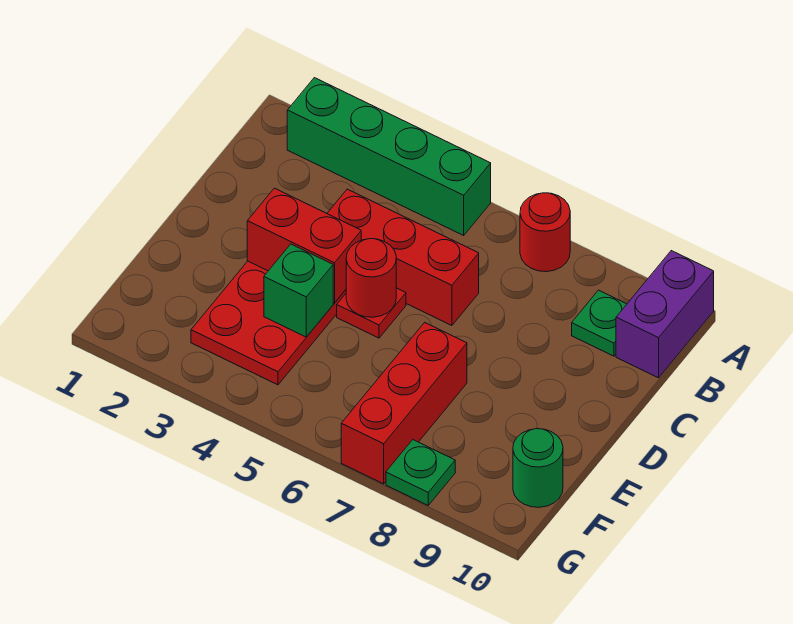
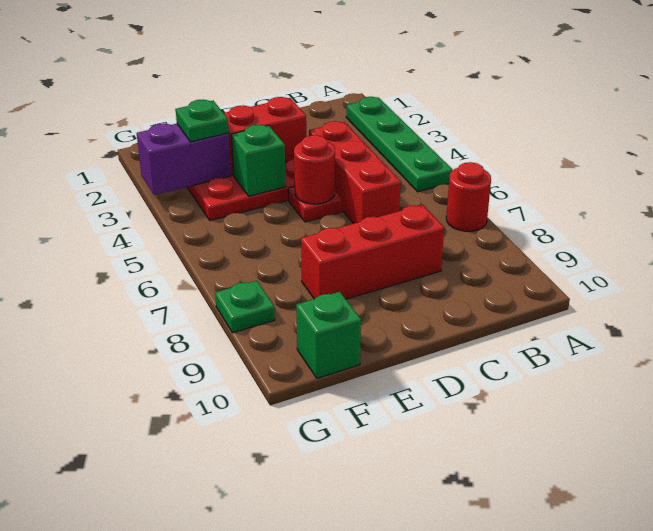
green 1x4 brick [287,78,491,235] -> green 1x4 plate [346,97,453,192]
purple 1x2 brick [616,251,714,378] -> purple 1x2 brick moved to [137,123,231,195]
green 1x1 plate [572,290,627,356] -> green 1x1 plate moved to [176,100,229,142]
red 1x2 brick [247,188,361,303] -> red 1x2 brick turned to [224,97,306,175]
red 1x3 brick [341,322,467,484] -> red 1x3 brick moved to [301,205,444,299]
green 1x1 round brick [513,429,563,507] -> green 1x1 brick [296,292,361,378]

